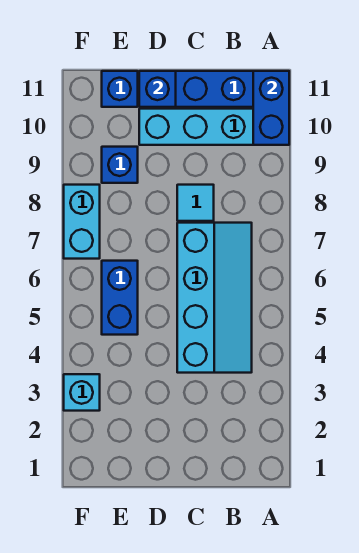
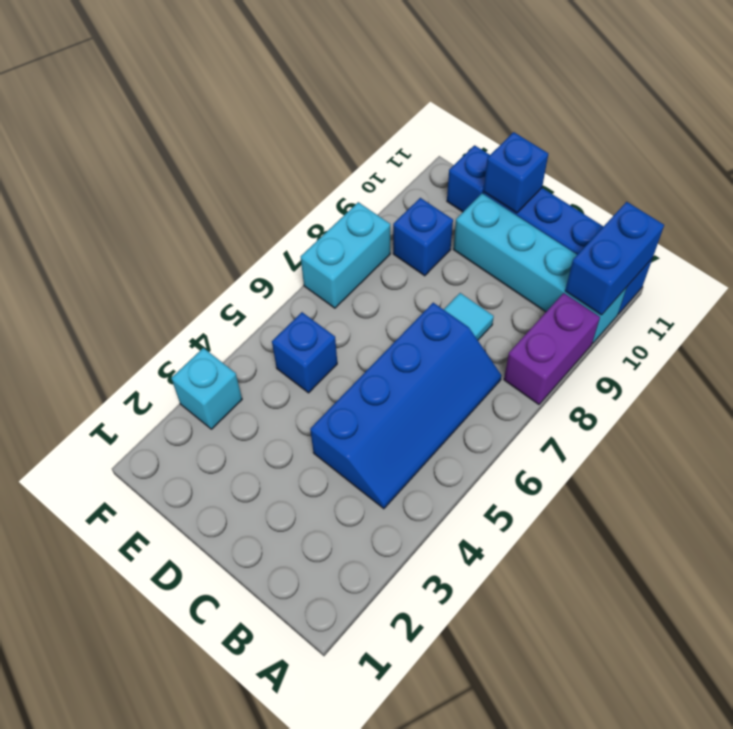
none -> purple 1x2 brick [504,293,600,404]
cyan 2x4 slope [177,223,252,373] -> blue 2x4 slope [310,303,502,509]
blue 1x2 brick [102,261,138,335] -> blue 1x1 brick [272,312,337,393]

